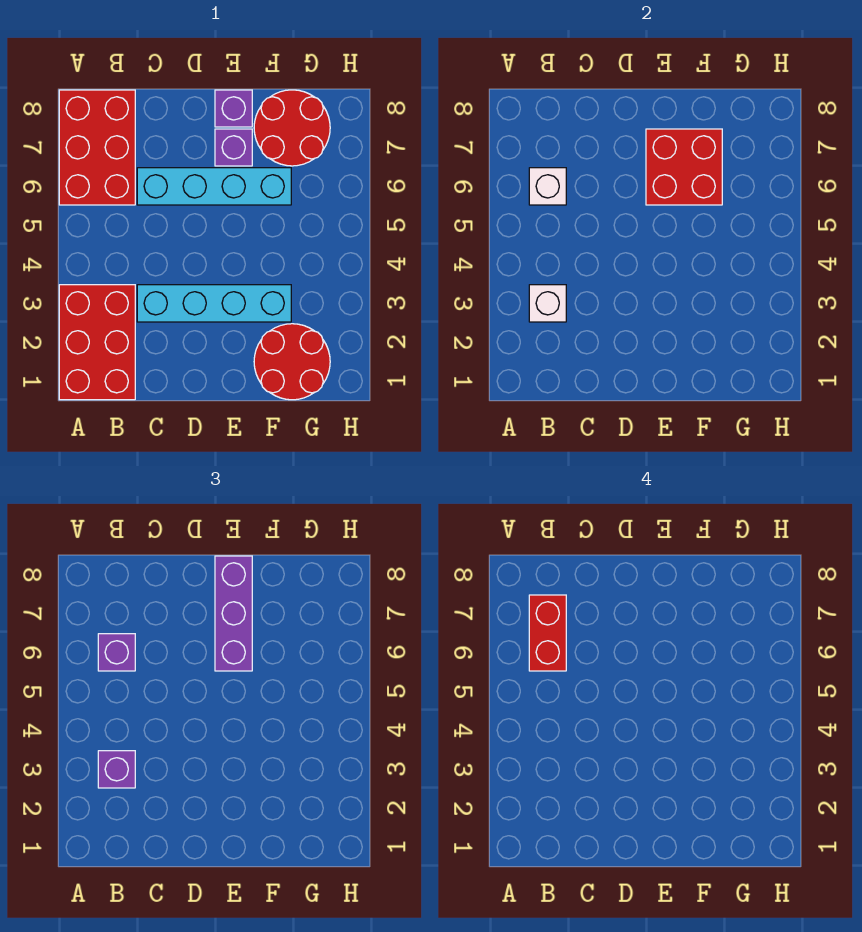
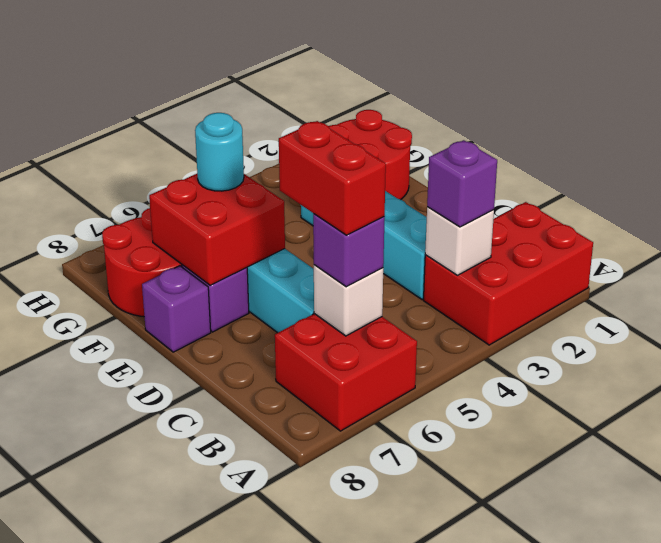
red 2x3 brick [59,90,135,205] -> red 2x2 brick [275,314,417,431]
red 1x2 brick [529,595,566,671] -> red 1x2 brick turned to [279,121,386,235]
purple 1x3 brick [215,556,252,671] -> none
none -> cyan 1x1 round brick [195,113,244,191]

